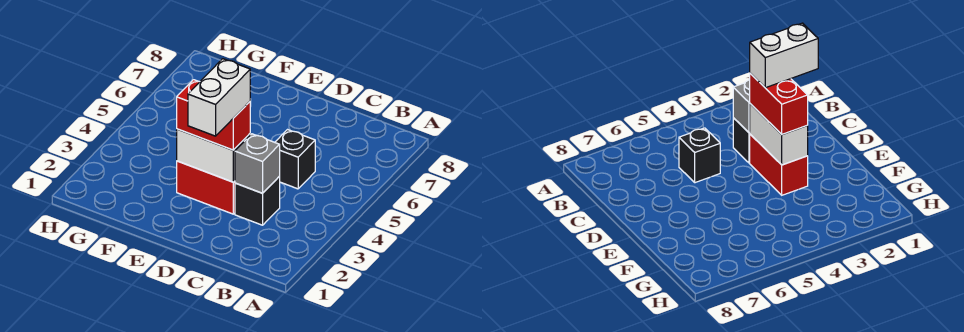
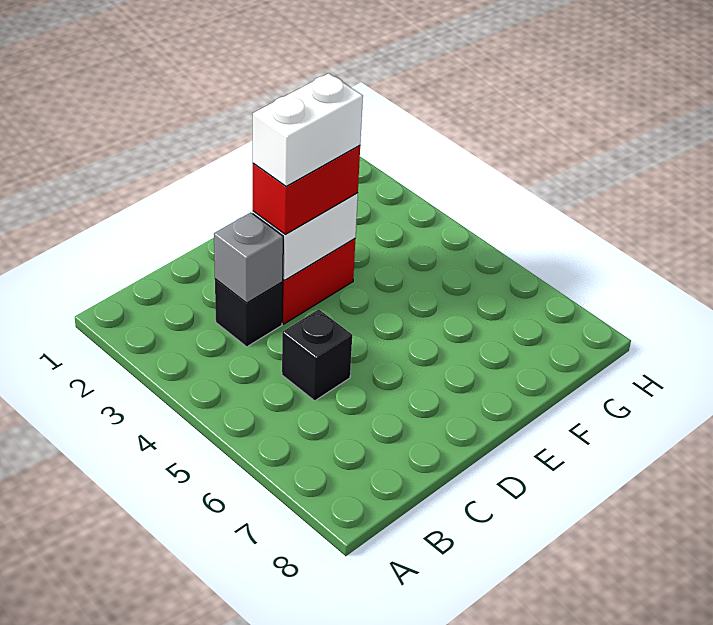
white 1x2 brick [188,59,250,136] -> white 1x2 brick turned to [253,73,363,186]

